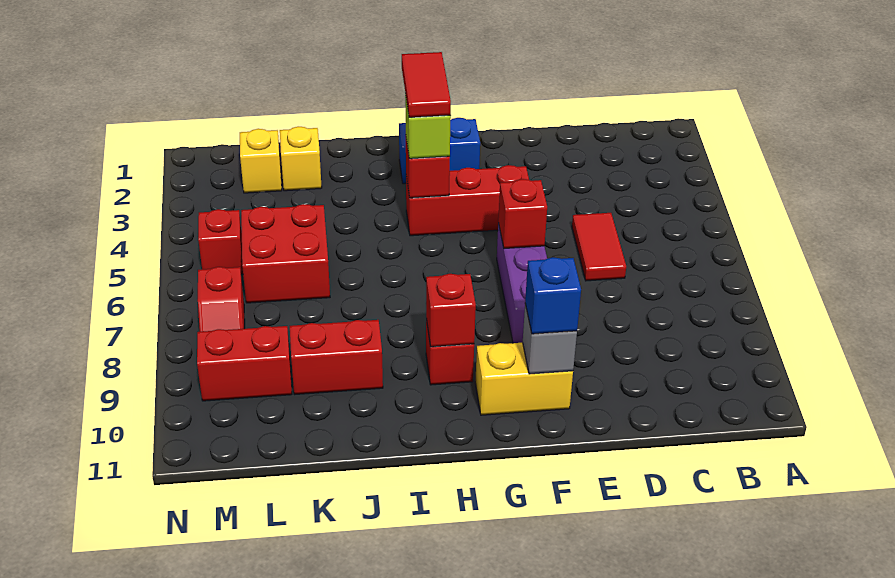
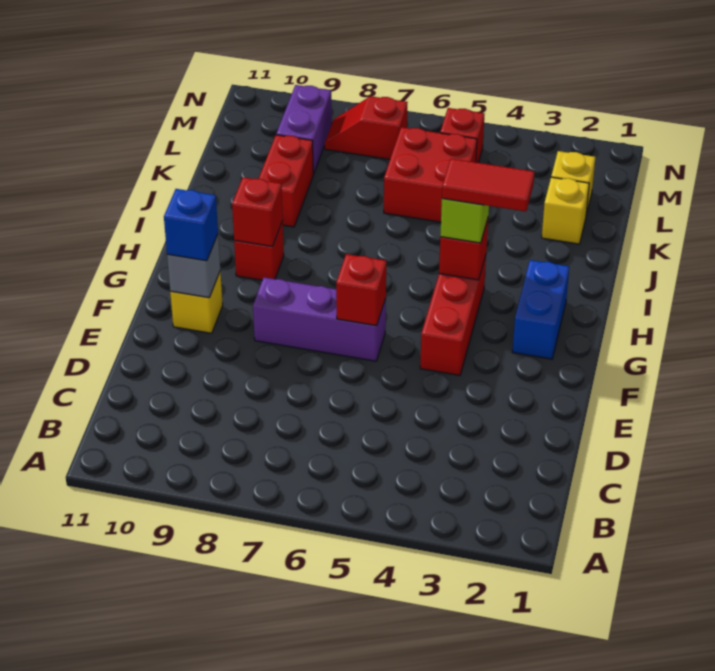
red 1x2 tile [572,213,626,281] -> none
yellow 1x2 brick [475,343,573,415] -> yellow 1x1 brick [170,271,223,333]
red 1x2 brick [197,326,292,401] -> purple 1x2 brick [276,85,332,174]

